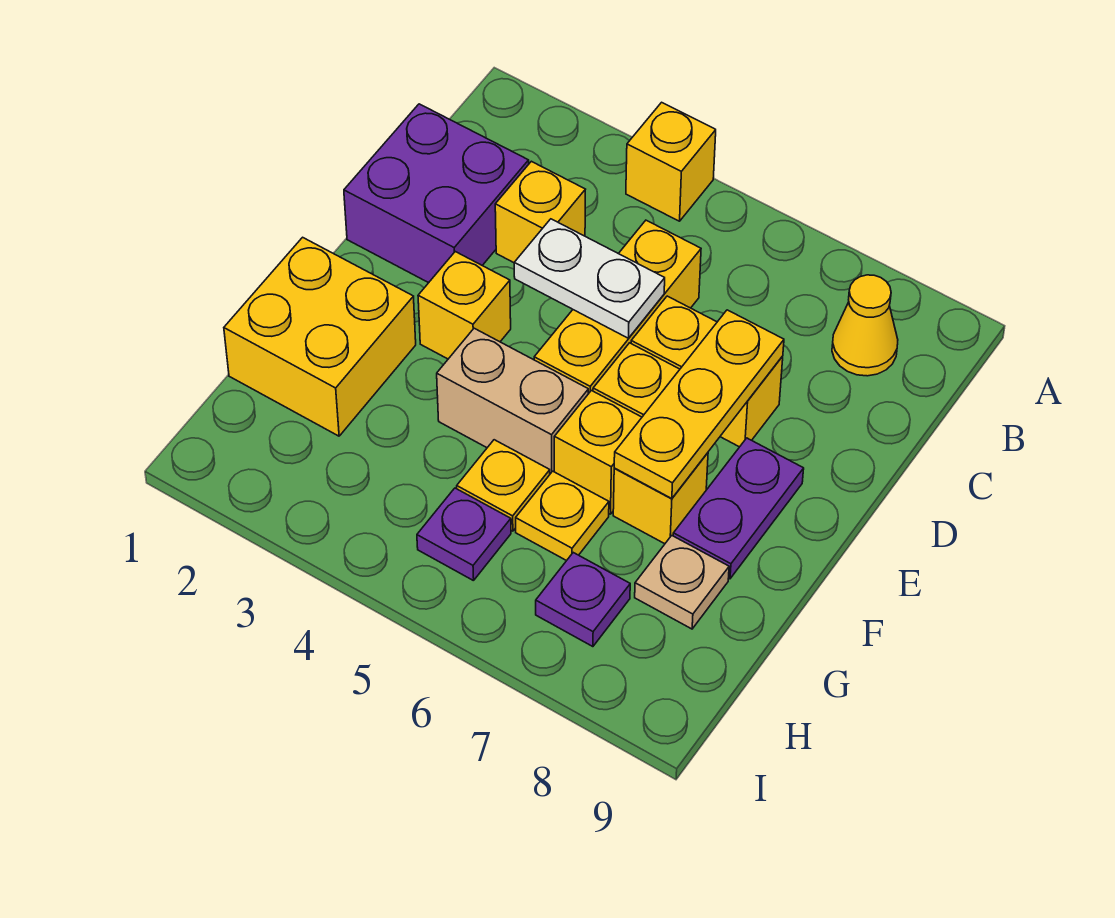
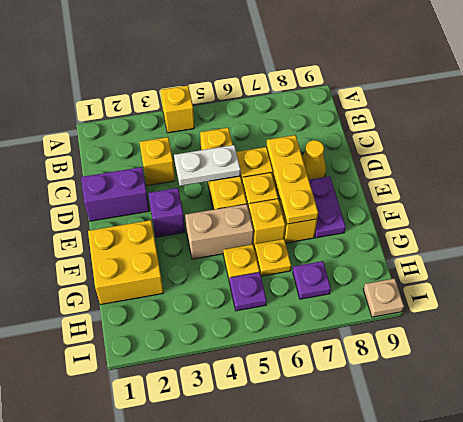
yellow 1x1 cone [832,275,898,376] -> yellow 1x1 cone moved to [302,140,326,180]
purple 2x2 brick [344,104,529,283] -> purple 1x2 brick [81,167,149,221]
yellow 1x1 brick [418,252,511,359] -> purple 1x1 brick [148,188,185,237]
tan 1x1 plate [635,536,729,629] -> tan 1x1 plate moved to [363,278,404,317]

